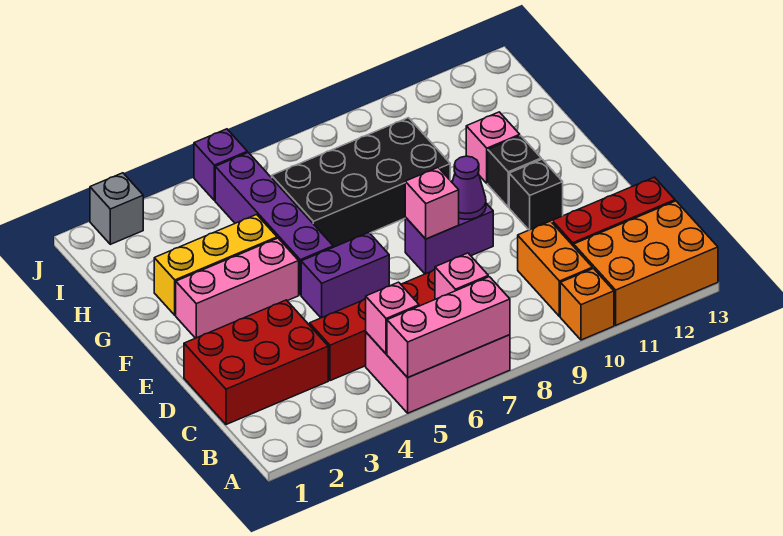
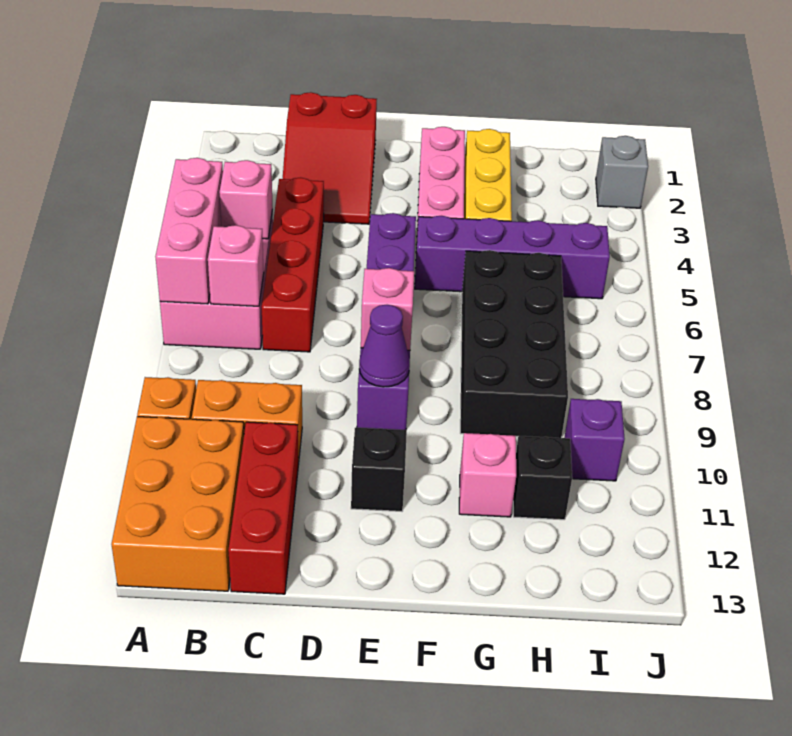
red 2x3 brick [184,300,328,425] -> red 2x3 slope [283,92,377,224]
black 1x1 brick [488,136,541,207] -> black 1x1 brick moved to [513,436,572,520]
purple 1x1 brick [194,129,247,200] -> purple 1x1 brick moved to [564,399,625,481]

